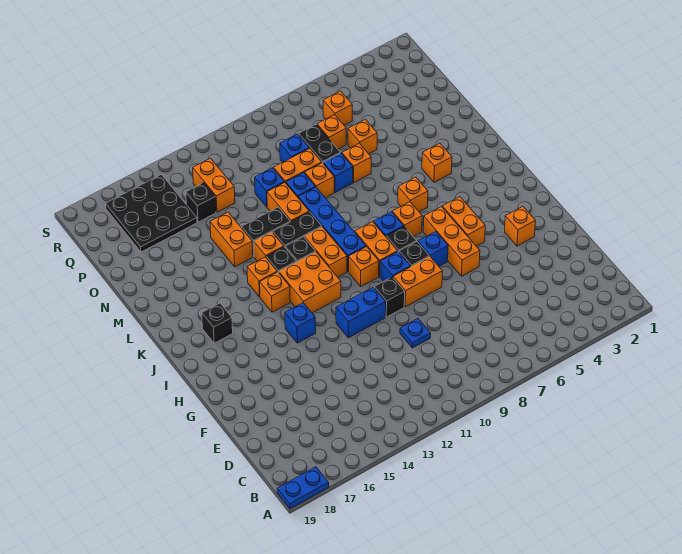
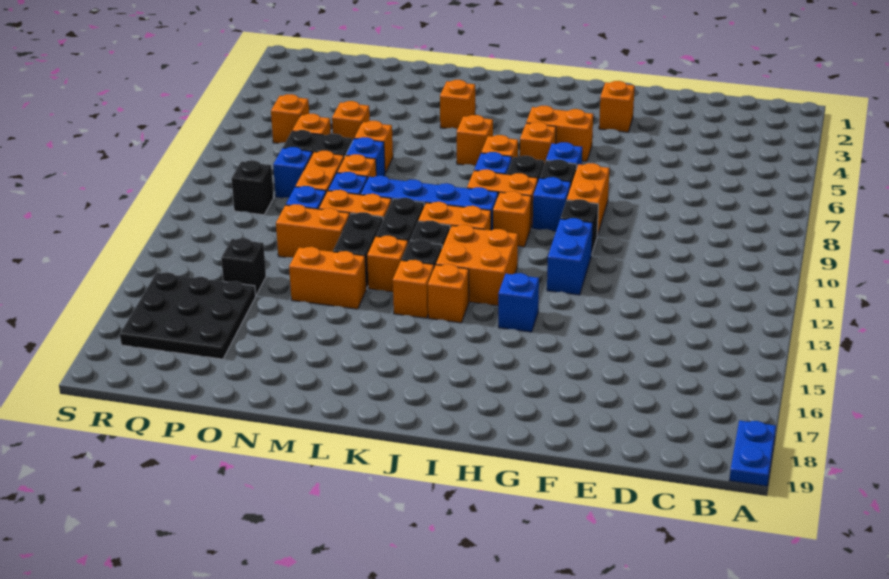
blue 1x1 plate [400,319,431,348] -> none
orange 1x3 brick [423,207,480,276] -> orange 1x1 brick [520,122,556,164]
black 1x1 brick [202,303,233,343] -> black 1x1 brick moved to [231,160,274,215]
orange 1x2 brick [193,158,235,212] -> orange 1x2 brick moved to [276,204,350,258]

